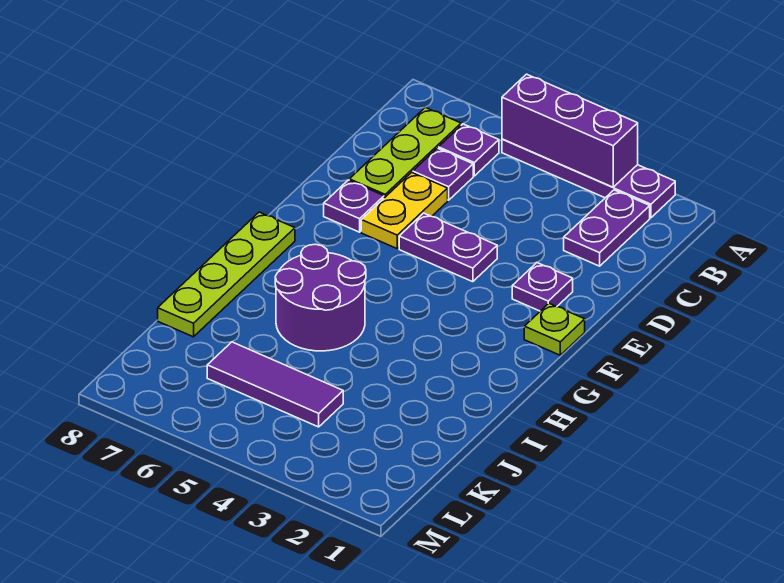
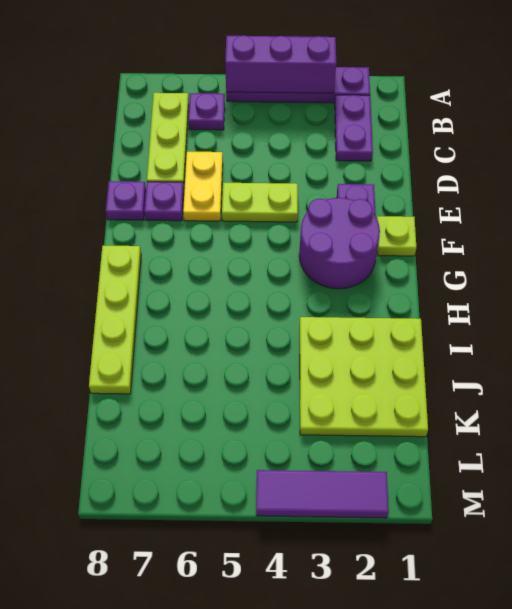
purple 1x1 plate [413,148,473,200] -> purple 1x1 plate moved to [106,181,146,220]
purple 1x2 plate [399,213,497,282] -> lime 1x2 plate [222,183,298,222]
purple 2x2 round brick [275,244,366,351] -> purple 2x2 round brick moved to [299,198,380,289]
none -> lime 3x3 plate [300,317,428,437]
purple 1x3 tile [207,342,343,427] -> purple 1x3 tile moved to [256,470,389,518]

